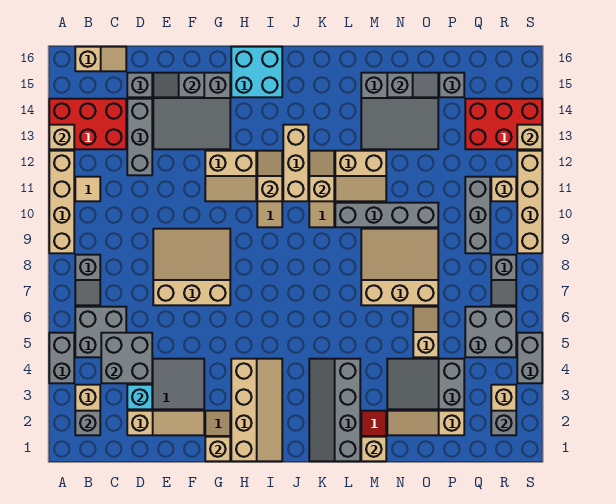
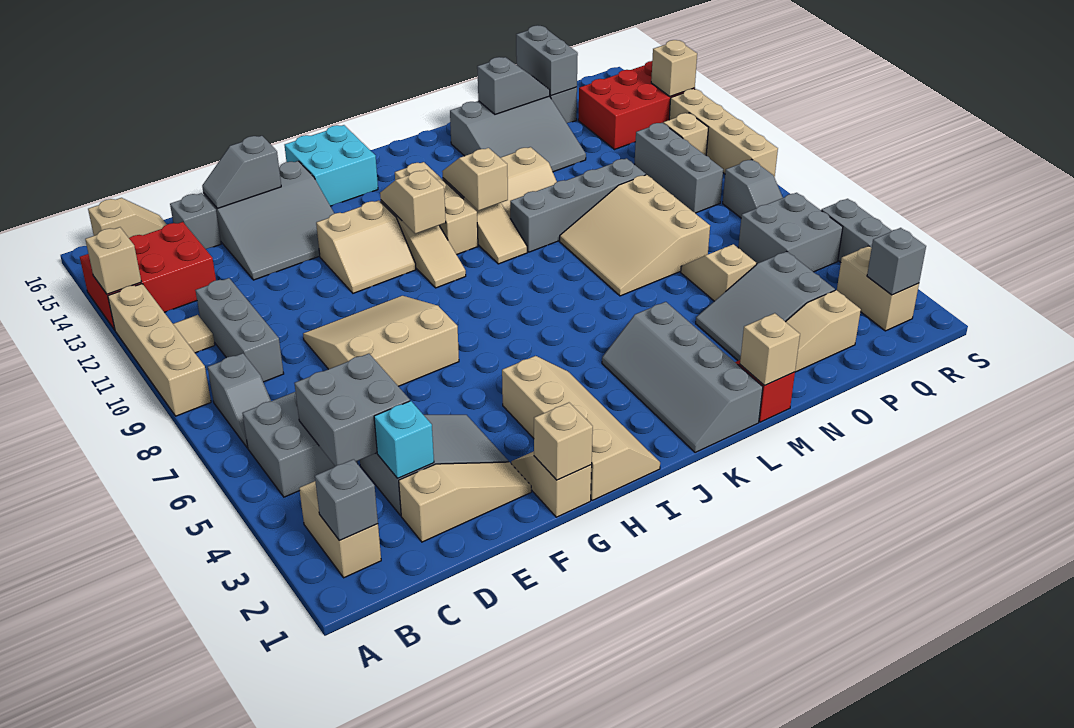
grey 1x2 brick [49,333,74,383] -> grey 1x2 brick moved to [516,25,578,96]
grey 1x3 brick [127,99,152,175] -> grey 1x3 brick moved to [196,278,284,382]
tan 3x3 slope [361,229,438,305] -> tan 3x3 slope turned to [560,175,710,296]

